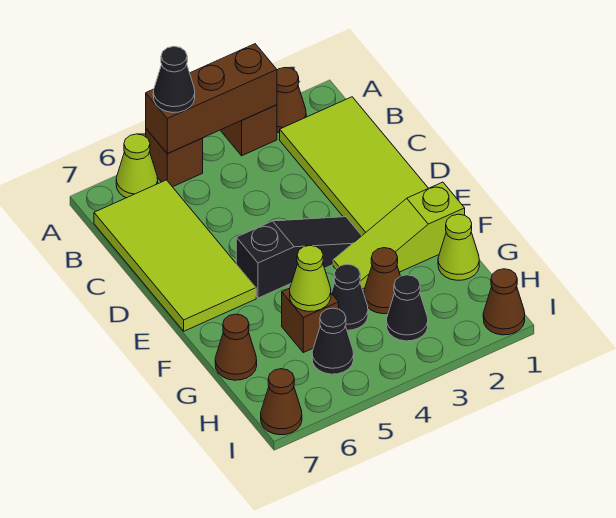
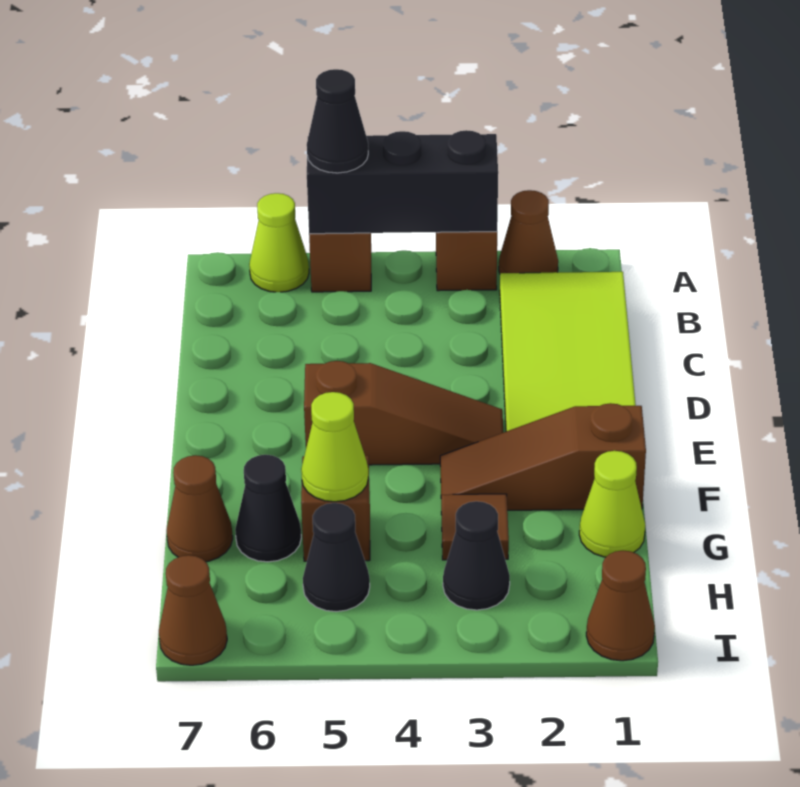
brown 1x3 brick [146,44,277,153] -> black 1x3 brick [307,130,498,234]
lime 2x4 tile [94,180,256,331] -> none
black 1x3 slope [236,217,362,298] -> brown 1x3 slope [304,361,503,465]
lime 1x3 slope [333,182,465,289] -> brown 1x3 slope [440,403,646,510]
brown 1x1 cone [364,248,400,314] -> brown 1x1 tile [441,494,509,560]
black 1x1 cone [332,264,368,330] -> black 1x1 cone moved to [235,455,301,562]

